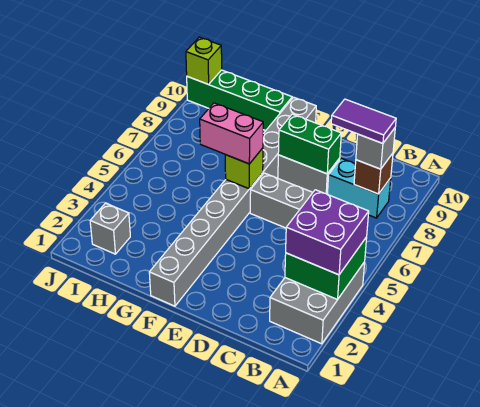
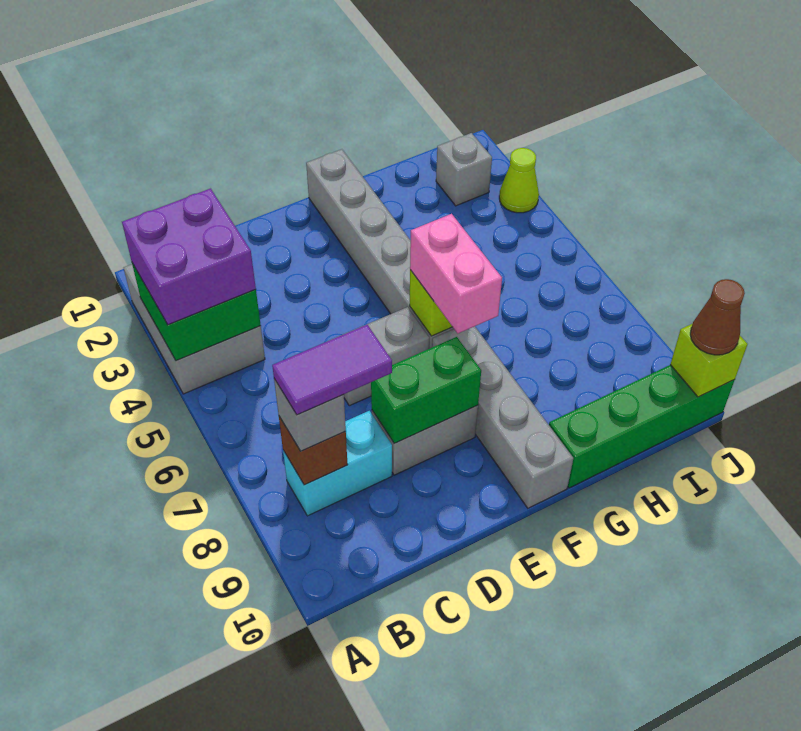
pink 1x2 brick [200,103,263,164] -> pink 1x2 brick turned to [410,214,502,333]
none -> lime 1x1 cone [499,148,539,213]
none -> brown 1x1 cone [690,279,745,355]

